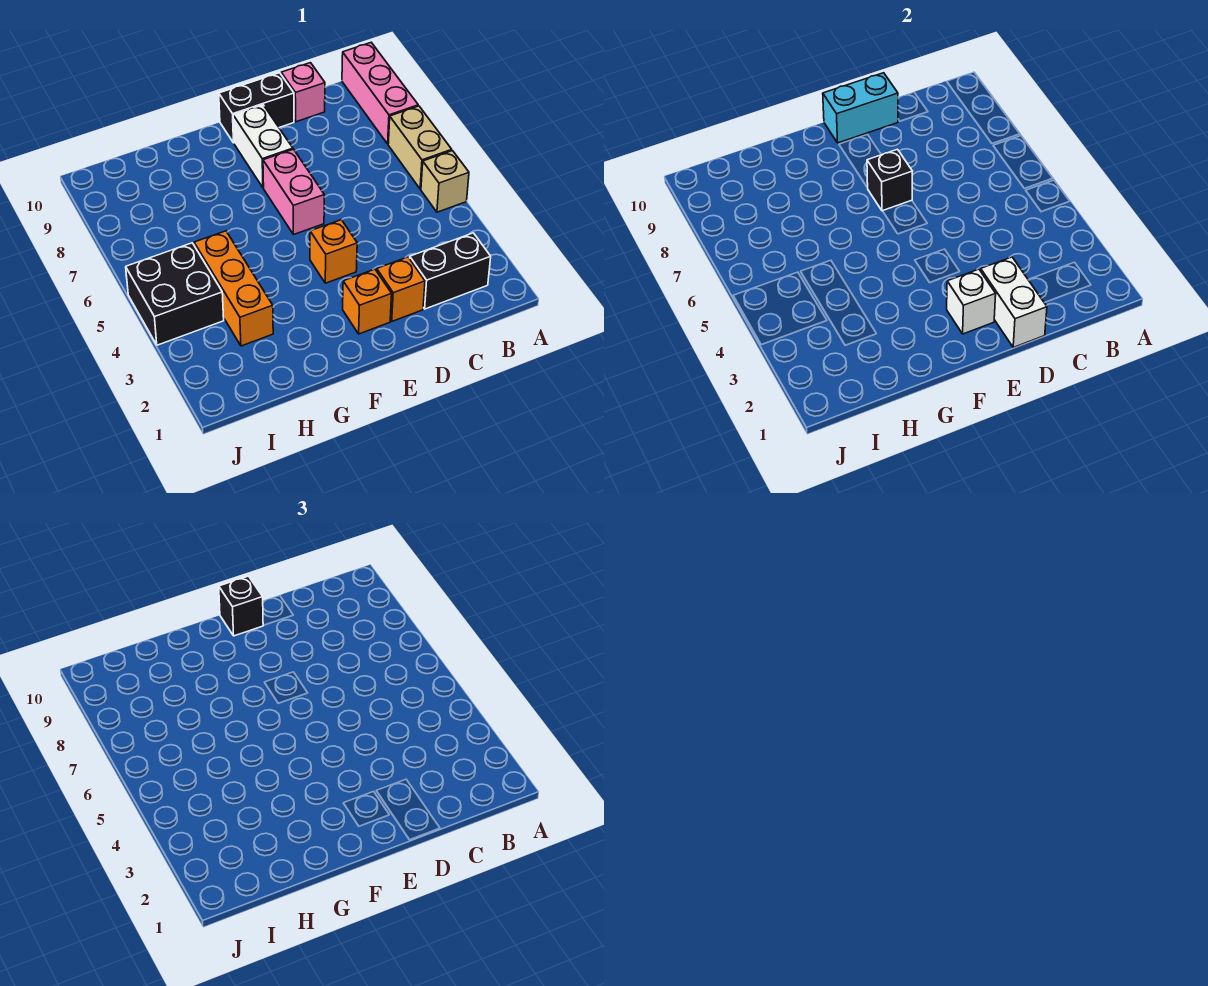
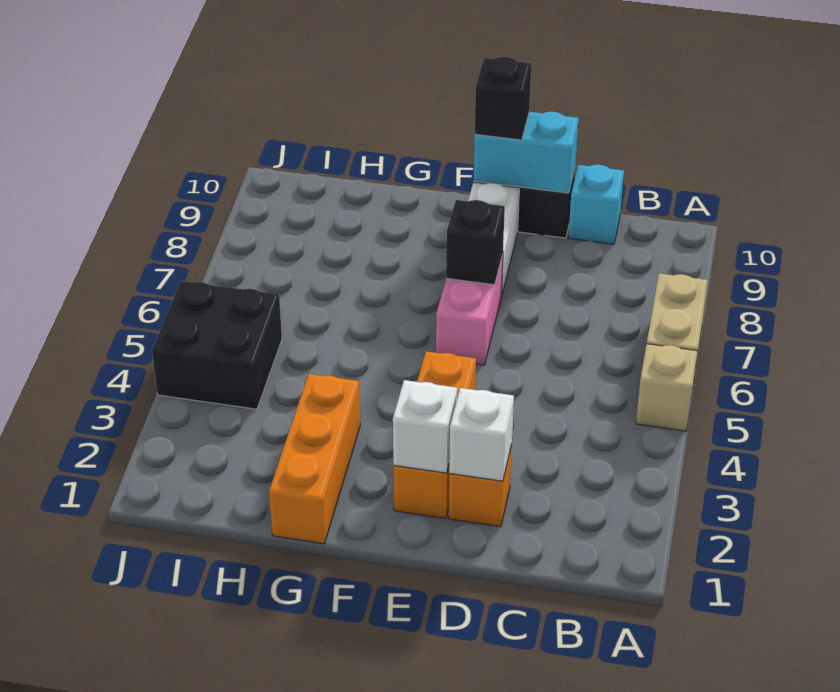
pink 1x3 brick [342,43,418,144] -> none
black 1x2 brick [410,233,491,309] -> none
pink 1x1 brick [281,63,325,122] -> cyan 1x1 brick [568,165,624,244]
white 1x2 brick [981,257,1047,347] -> white 1x1 brick [449,388,514,481]
orange 1x3 brick [194,231,273,346] -> orange 1x3 brick moved to [269,374,360,544]

